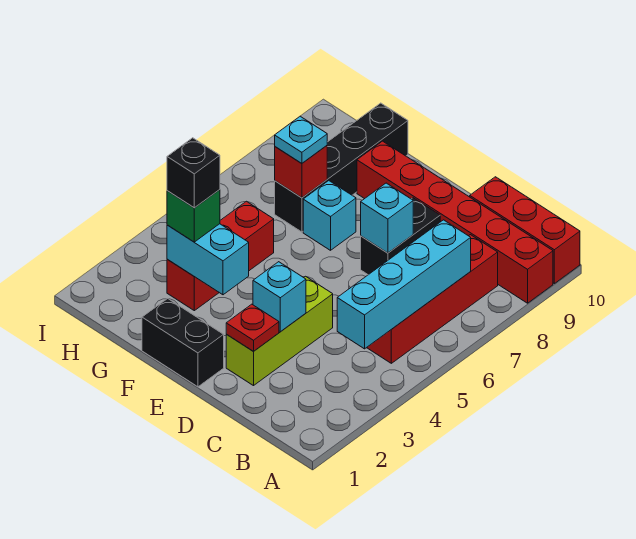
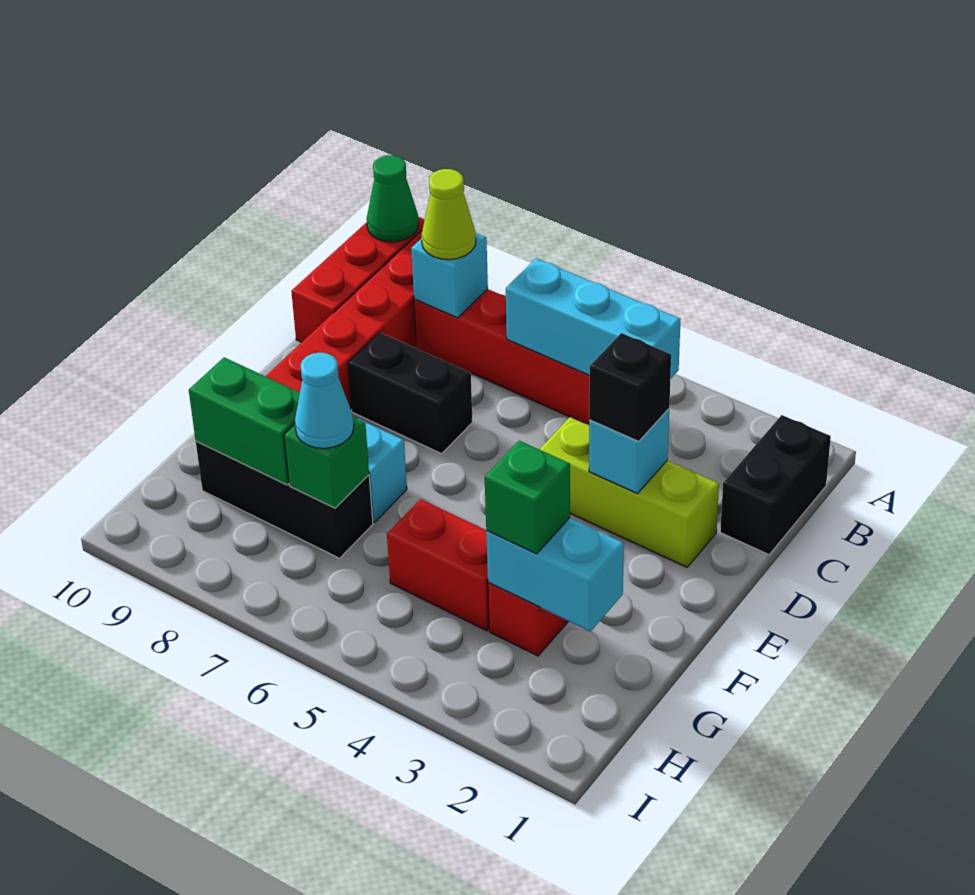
none -> green 1x1 cone [367,155,419,242]
cyan 1x4 brick [337,220,471,349] -> cyan 1x3 brick [506,258,681,379]
none -> lime 1x1 cone [421,169,476,260]
red 1x1 plate [226,304,279,351] -> none
cyan 1x1 brick [361,183,413,253] -> cyan 1x1 brick moved to [411,233,488,318]
black 1x2 brick [142,299,224,387] -> black 1x2 brick moved to [720,415,831,554]
cyan 1x2 brick [167,224,249,295] -> cyan 1x2 brick turned to [486,518,624,632]
black 1x1 brick [167,138,220,208] -> black 1x1 brick moved to [589,333,671,441]
black 1x4 brick [275,103,408,232] -> black 1x3 brick [196,441,373,558]
red 1x1 brick [275,146,327,198] -> green 1x1 brick [284,417,369,508]
cyan 1x1 plate [275,116,327,163] -> cyan 1x1 cone [295,353,354,449]
none -> green 1x2 brick [189,357,300,485]

